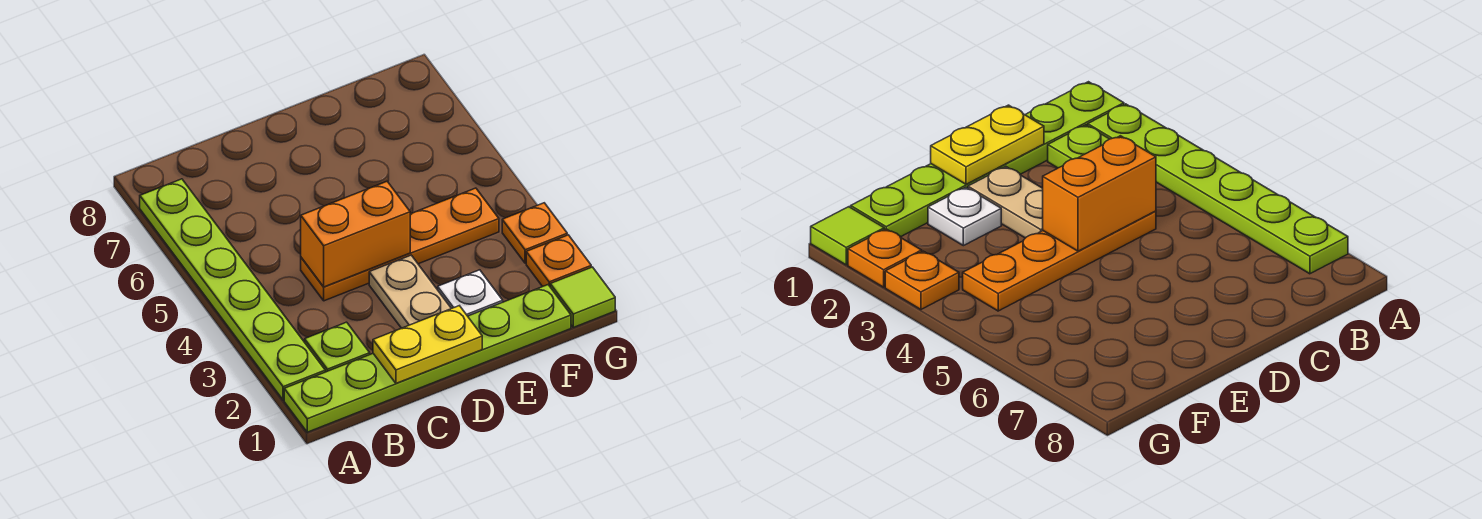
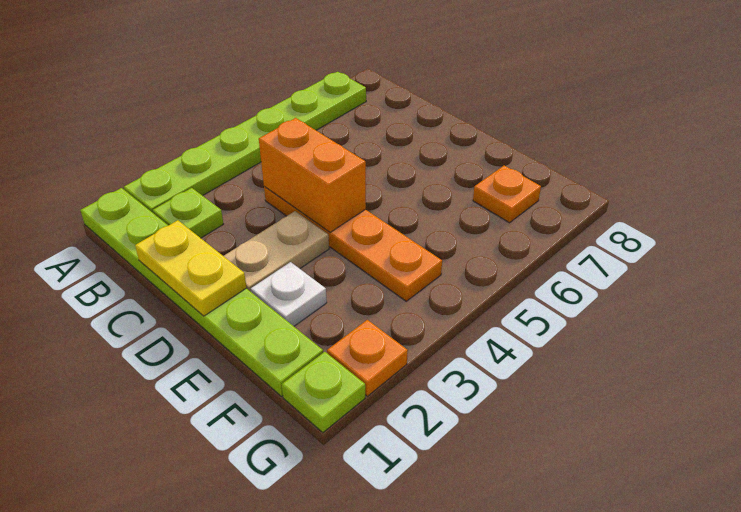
lime 1x1 tile [550,267,615,327] -> lime 1x1 plate [282,352,365,433]
orange 1x1 plate [502,203,567,263] -> orange 1x1 plate moved to [473,166,541,223]

